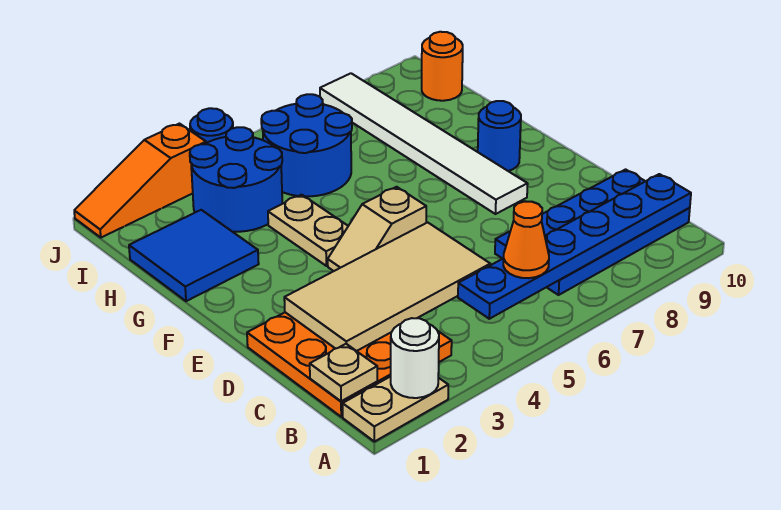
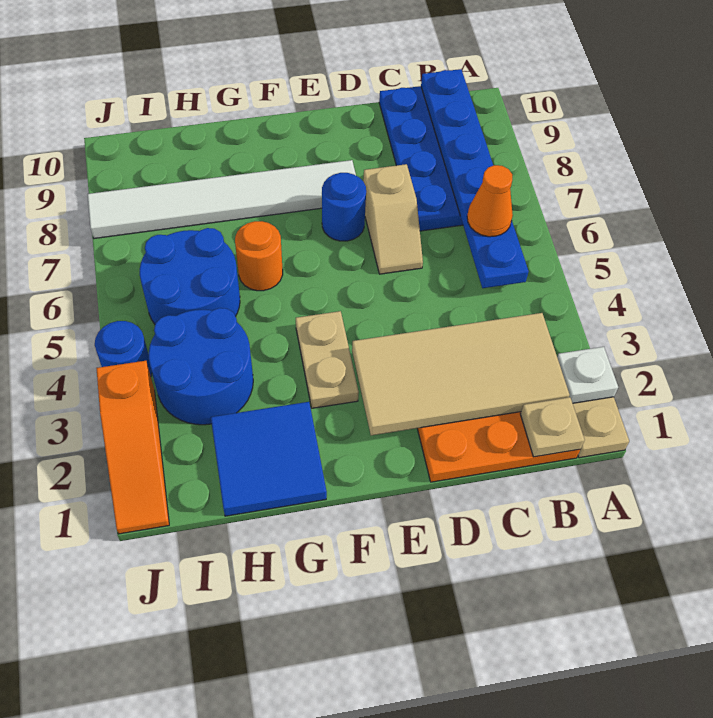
white 1x1 round brick [391,318,439,398] -> white 1x1 plate [557,347,618,403]
tan 2x4 tile [284,222,490,351] -> tan 2x4 tile turned to [352,313,570,435]
tan 1x2 slope [328,187,426,271] -> tan 1x2 slope moved to [363,164,423,274]
tan 1x2 plate [268,195,348,266] -> tan 1x2 plate turned to [296,311,359,408]
blue 1x1 round brick [478,101,521,171] -> blue 1x1 round brick moved to [322,173,366,241]
orange 1x1 round brick [422,32,463,101] -> orange 1x1 round brick moved to [235,221,283,291]

